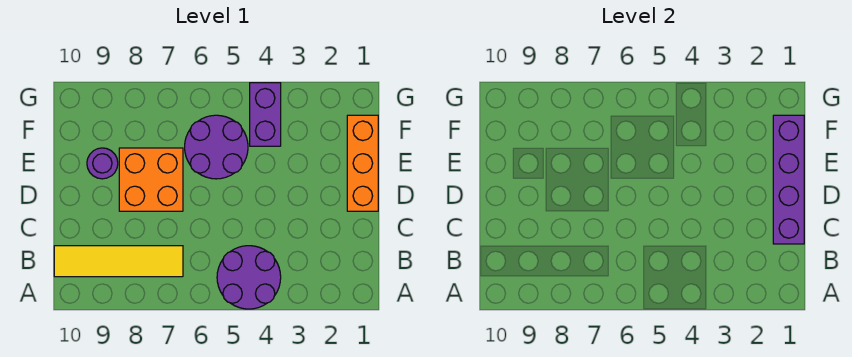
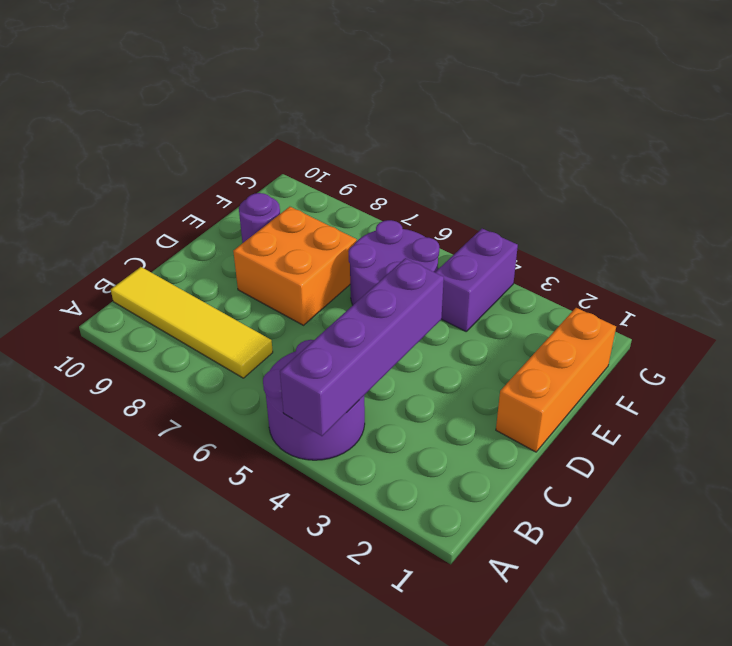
purple 1x4 brick [773,115,804,244] -> purple 1x4 brick moved to [280,258,444,436]

